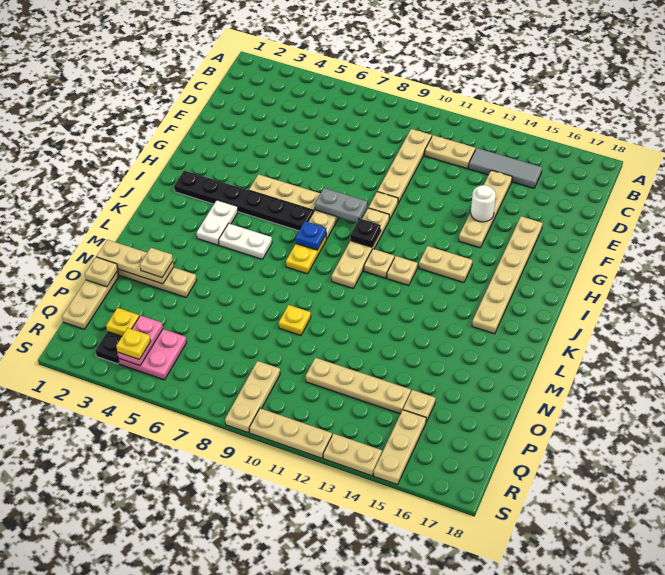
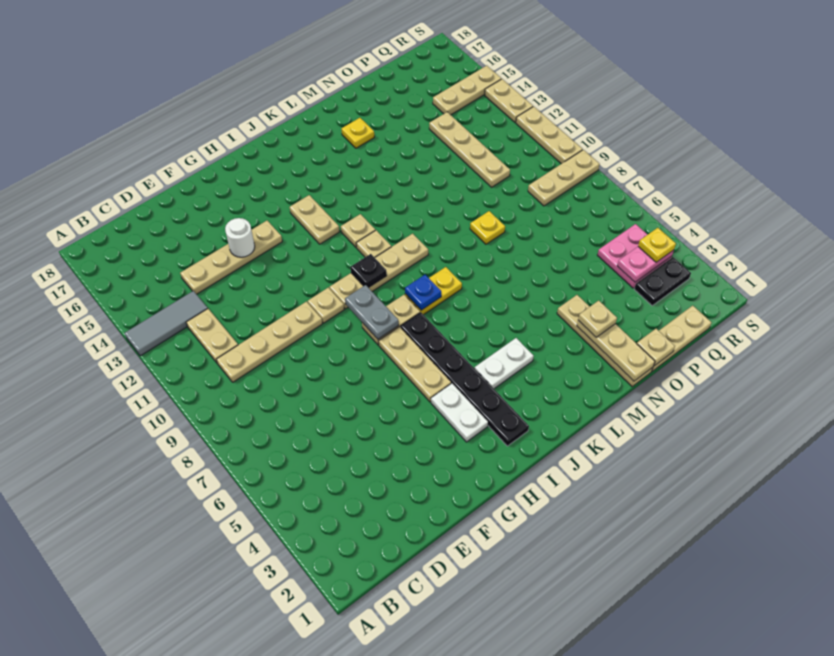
grey 1x3 tile [469,148,542,188] -> grey 1x3 tile turned to [125,291,208,356]
tan 1x6 plate [472,216,543,334] -> none
white 1x2 plate [219,223,272,259] -> white 1x2 plate moved to [431,383,488,442]
tan 1x1 plate [403,390,436,422] -> none
yellow 1x1 plate [106,308,139,336] -> yellow 1x1 plate moved to [342,118,374,148]

